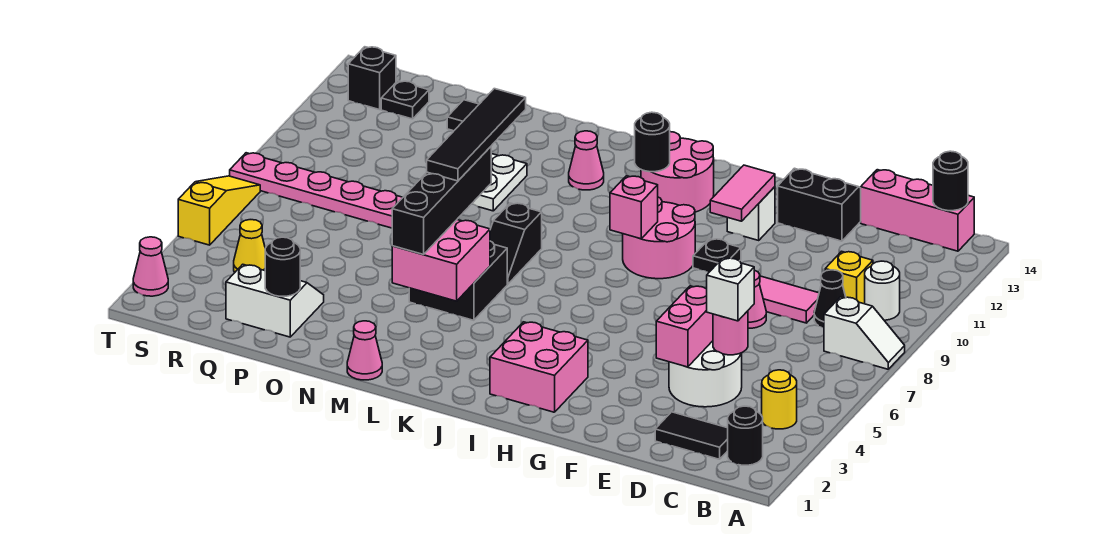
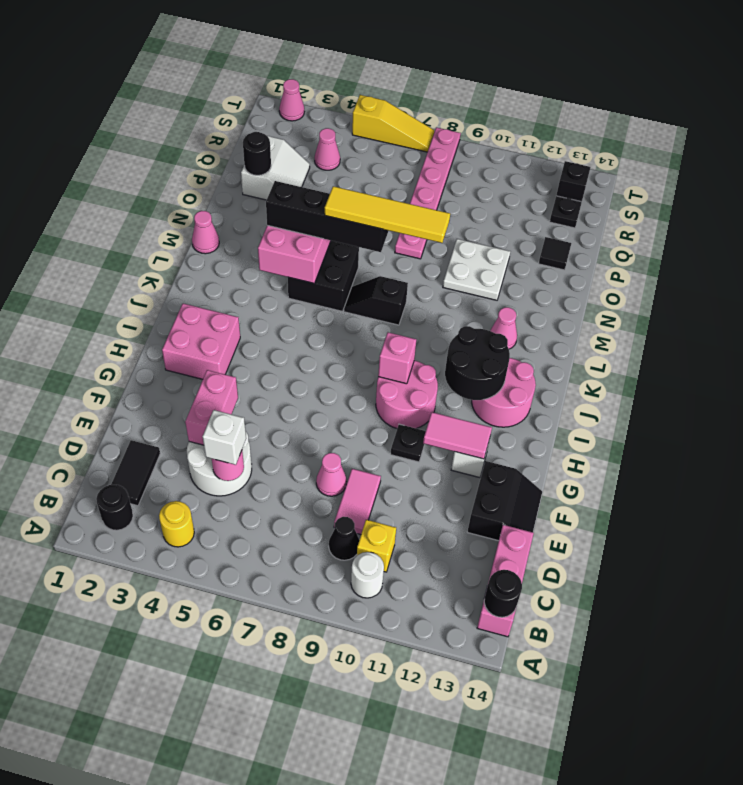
white 1x2 slope [824,297,905,369] -> none
pink 1x2 brick [656,286,713,367] -> pink 1x2 brick turned to [185,370,238,445]
black 1x1 round brick [635,112,670,172] -> black 2x2 round brick [445,326,510,400]
black 1x4 tile [427,89,526,181] -> yellow 1x4 tile [325,186,450,243]
yellow 1x1 cone [234,220,265,272] -> pink 1x1 cone [315,128,340,170]

